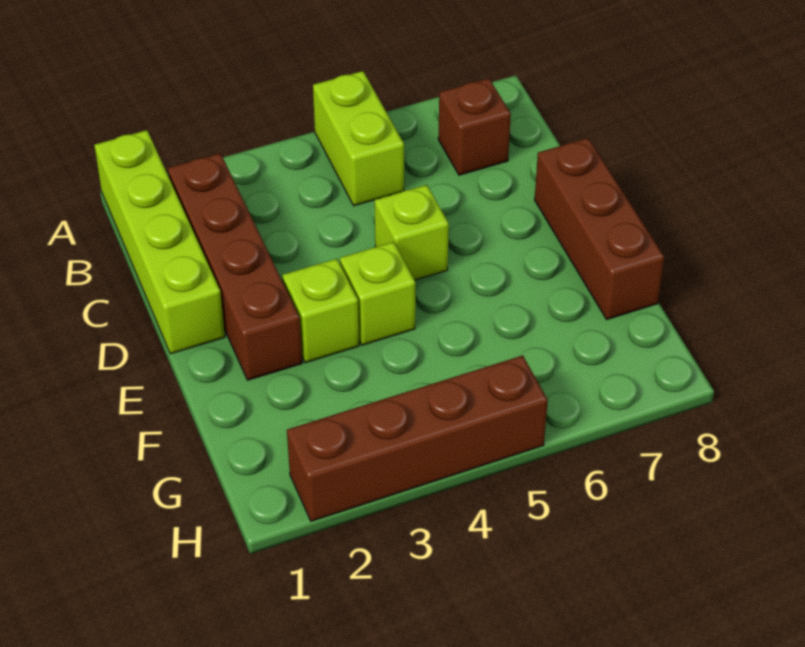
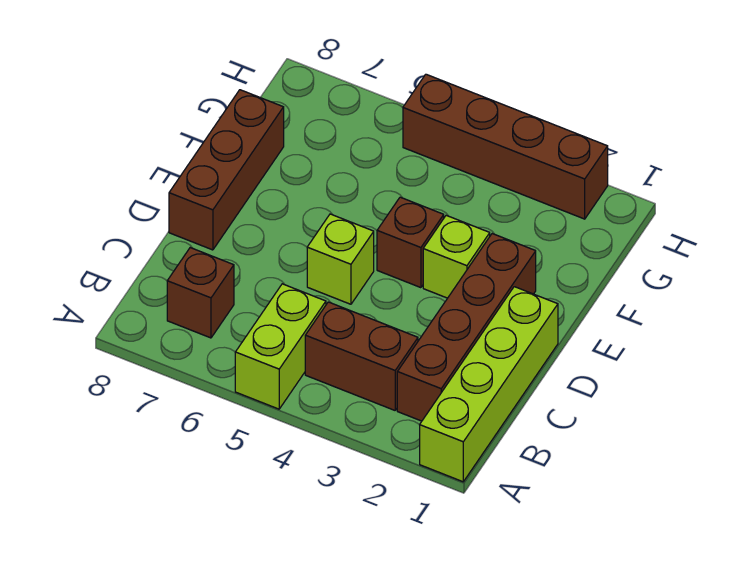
none -> brown 1x2 brick [305,302,418,410]
lime 1x1 brick [340,242,415,345] -> brown 1x1 brick [377,197,444,288]

